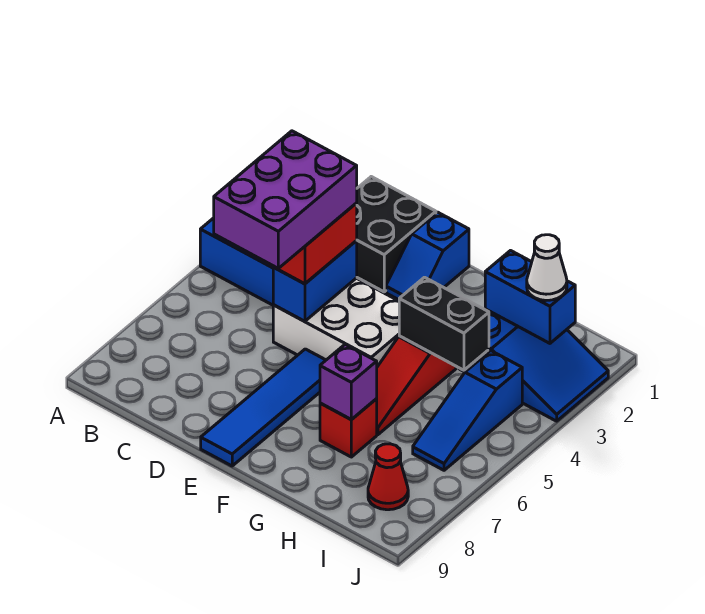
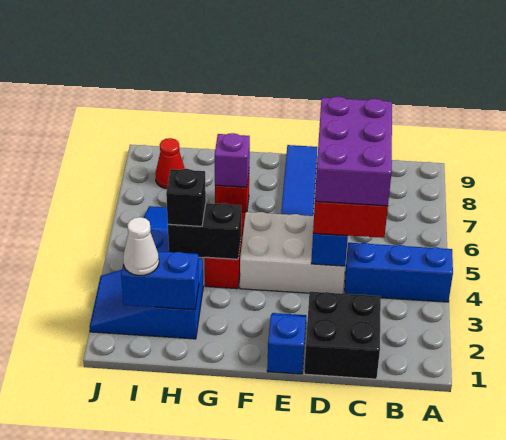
none -> black 1x1 brick [166,169,206,226]

